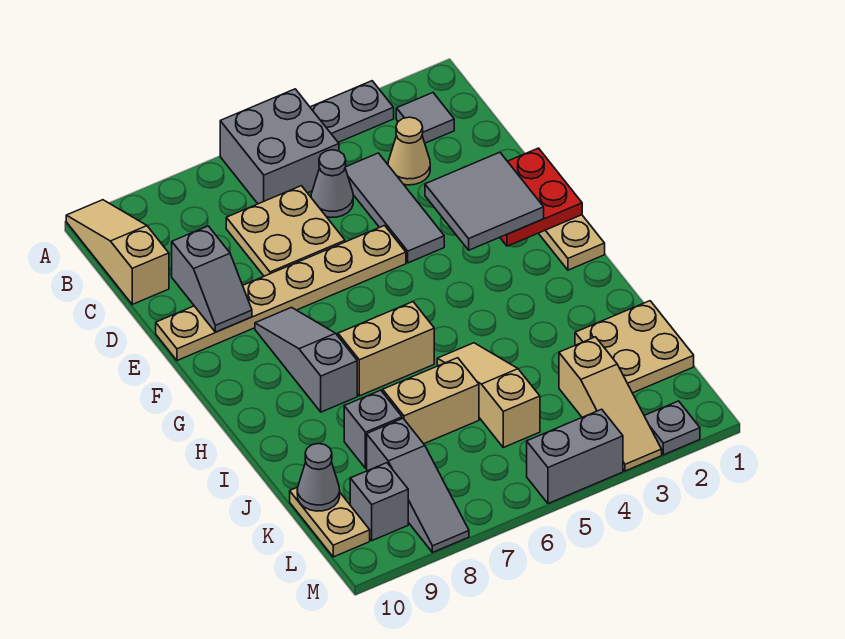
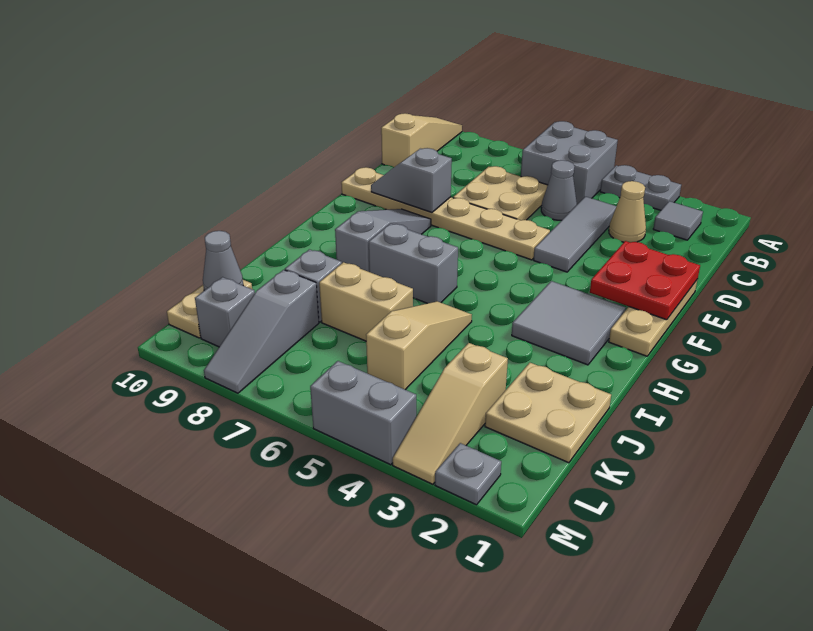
grey 1x2 slope [172,226,252,332] -> grey 1x2 slope turned to [371,148,452,212]
grey 2x2 tile [425,152,544,250] -> grey 2x2 tile moved to [512,281,626,365]
tan 1x2 brick [338,302,434,396] -> grey 1x2 brick [369,224,458,303]

